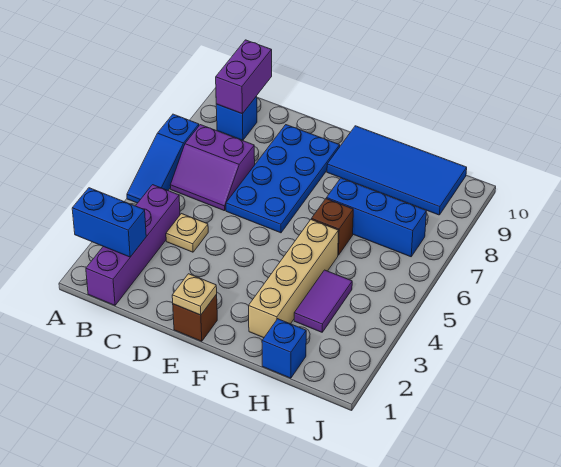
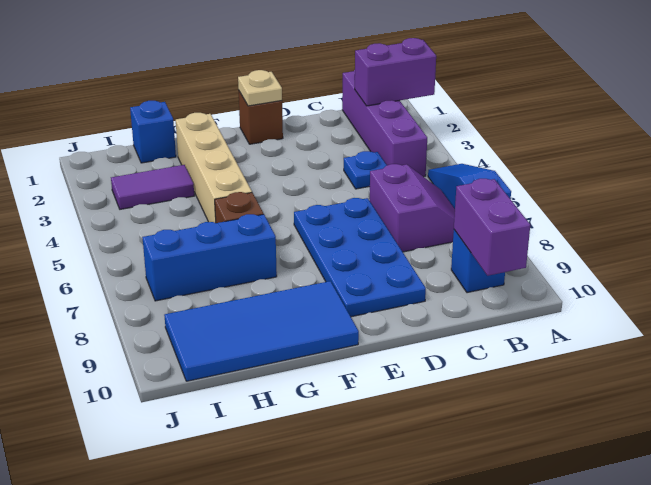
blue 1x2 brick [72,188,146,257] -> purple 1x2 brick [355,38,436,106]
purple 2x2 slope [170,125,255,211] -> purple 2x2 slope turned to [369,164,455,252]
tan 1x1 plate [166,214,208,252] -> blue 1x1 plate [344,151,387,189]
purple 1x2 tile [294,270,352,332] -> purple 1x2 tile turned to [111,165,194,209]

